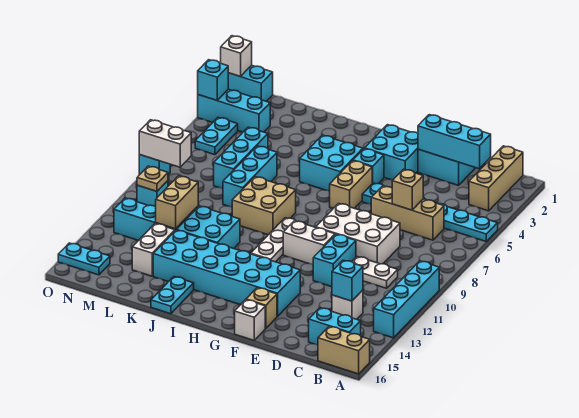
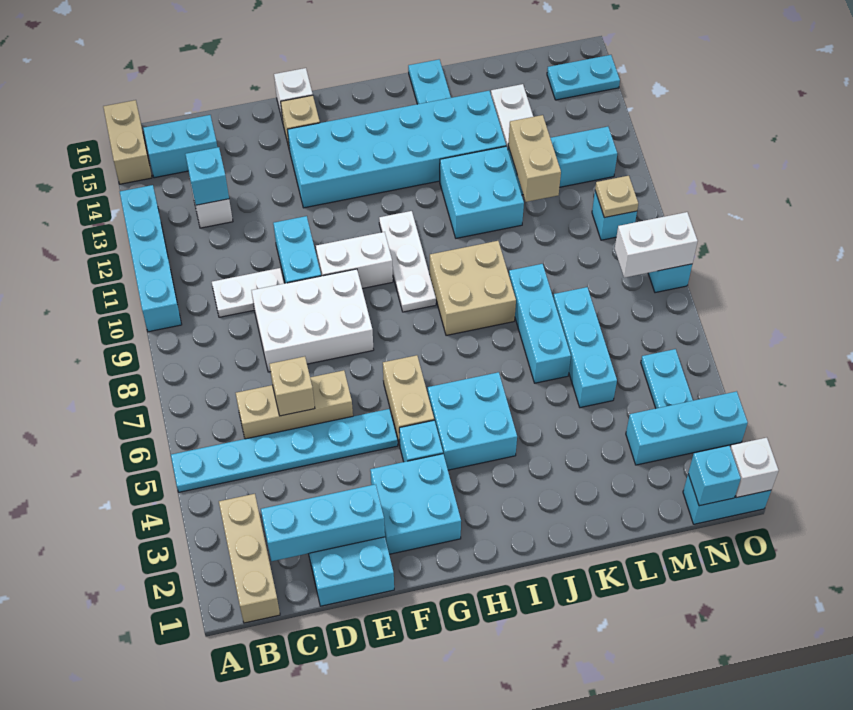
tan 1x2 brick [318,327,370,374] -> tan 1x2 brick turned to [103,100,152,184]
cyan 1x1 brick [198,60,228,100] -> cyan 1x1 brick moved to [688,446,741,506]

